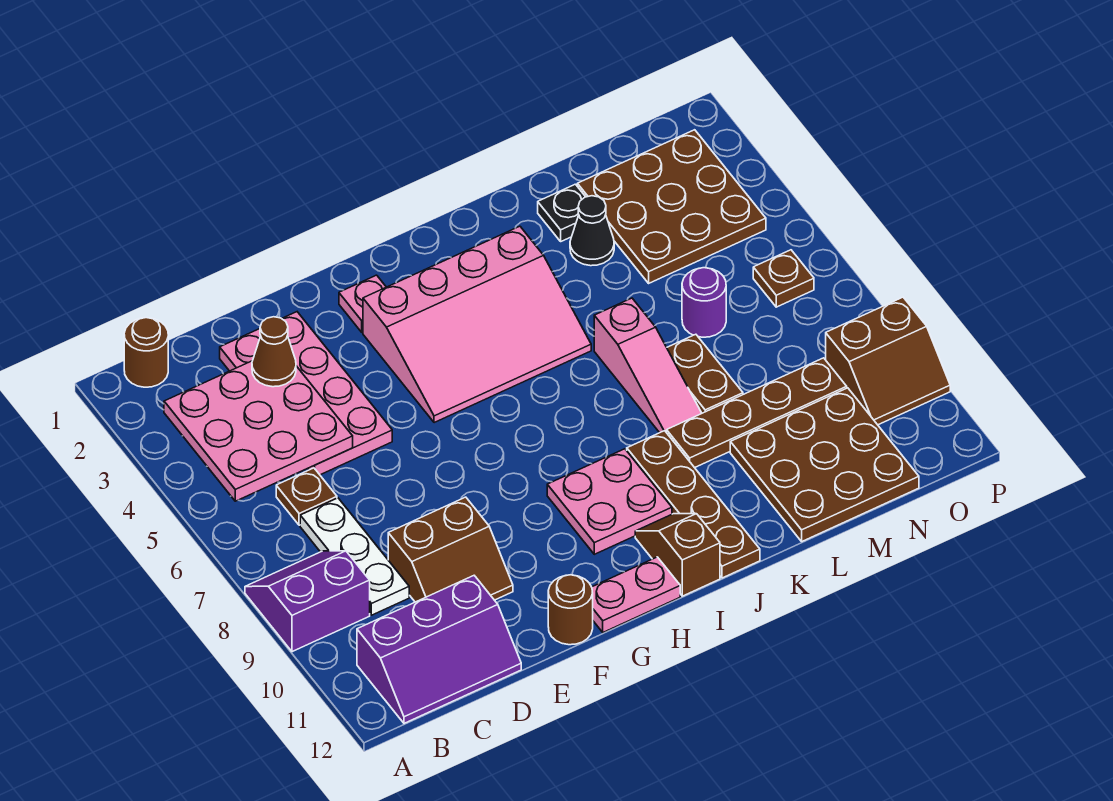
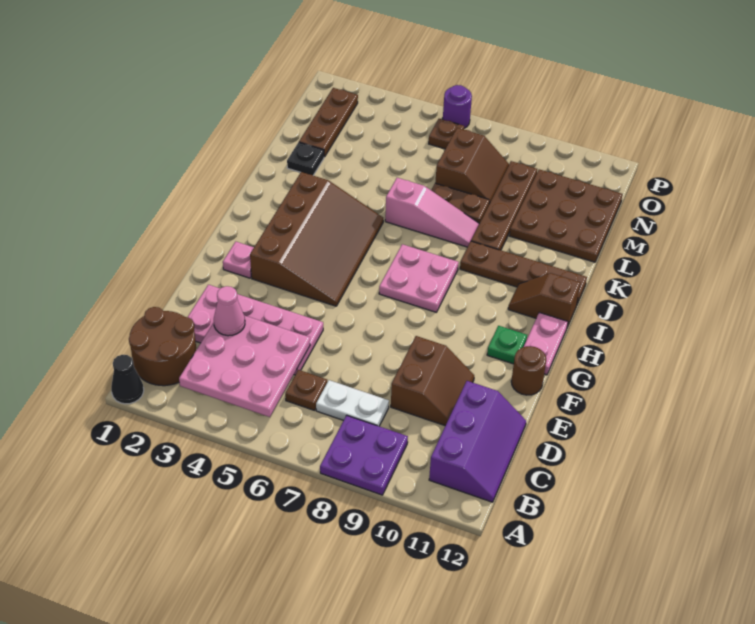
purple 2x2 slope [245,551,370,652] -> purple 2x2 plate [320,415,408,495]
brown 1x1 round brick [124,318,168,387] -> brown 2x2 round brick [129,307,196,386]
white 1x3 plate [300,498,409,615] -> white 1x2 plate [316,380,389,426]
brown 1x1 cone [252,317,296,387] -> pink 1x1 cone [214,286,245,336]
pink 3x4 slope [363,226,591,423] -> brown 3x4 slope [250,172,383,306]
none -> green 1x1 plate [487,326,527,364]
pink 2x2 plate [547,449,672,554] -> pink 2x2 plate moved to [379,244,459,312]
black 1x1 cone [570,196,614,266] -> black 1x1 cone moved to [111,355,144,404]
brown 3x3 plate [577,130,766,283] -> brown 1x3 plate [299,88,358,157]
purple 1x1 round brick [682,268,726,337] -> purple 1x1 round brick moved to [443,85,472,128]
brown 2x2 slope [826,297,950,425] -> brown 2x2 slope moved to [435,128,509,201]

